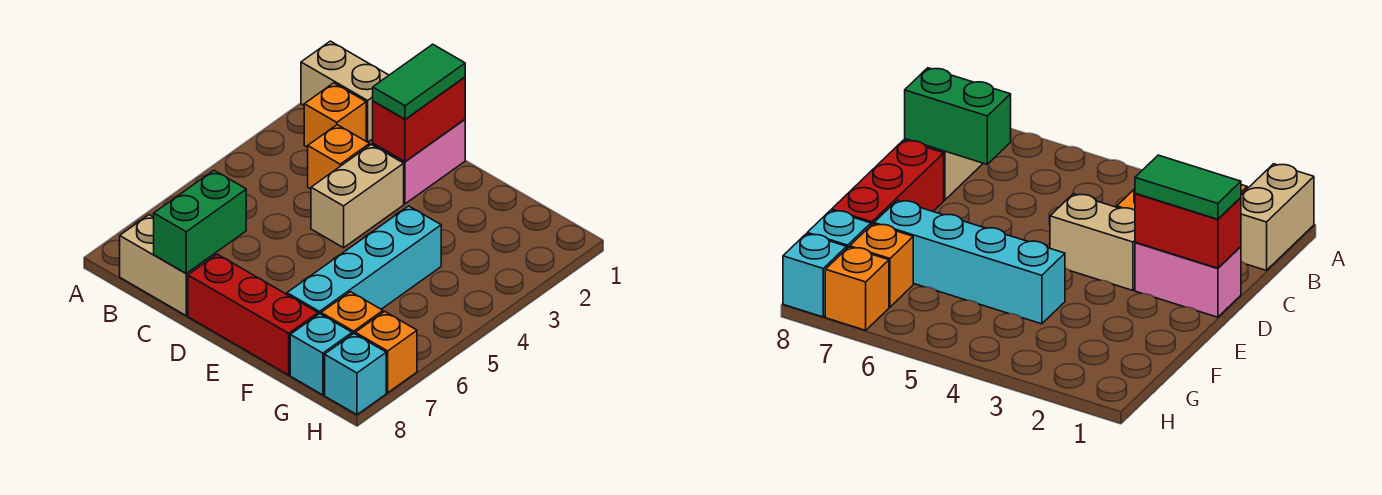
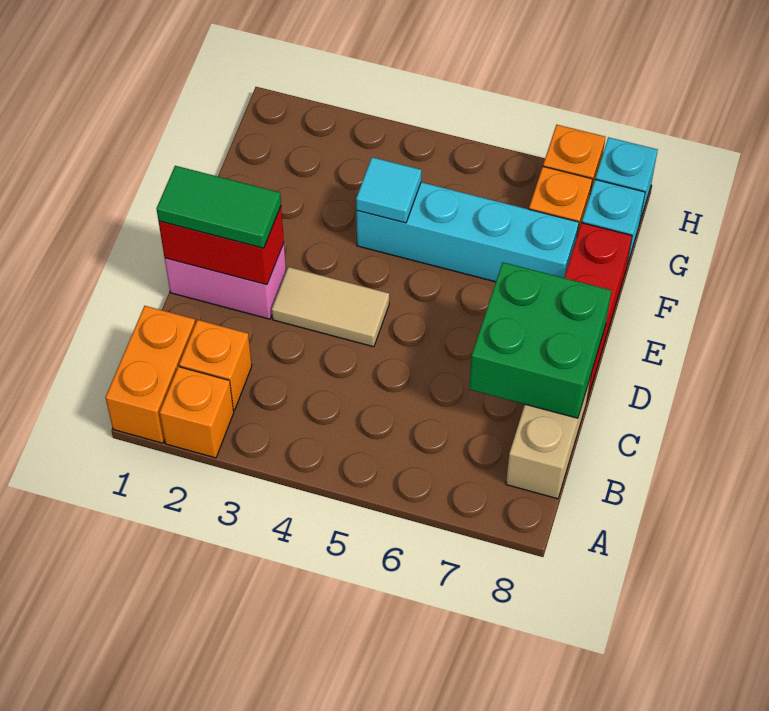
tan 1x2 brick [301,41,389,142] -> orange 1x2 brick [105,306,196,443]
orange 1x1 brick [308,125,370,189] -> orange 1x1 brick moved to [160,367,234,458]
green 1x2 brick [154,170,246,274] -> green 2x2 brick [469,262,612,418]
tan 1x2 brick [311,145,404,248] -> tan 1x2 tile [272,267,389,347]
none -> cyan 1x1 tile [356,157,421,223]

